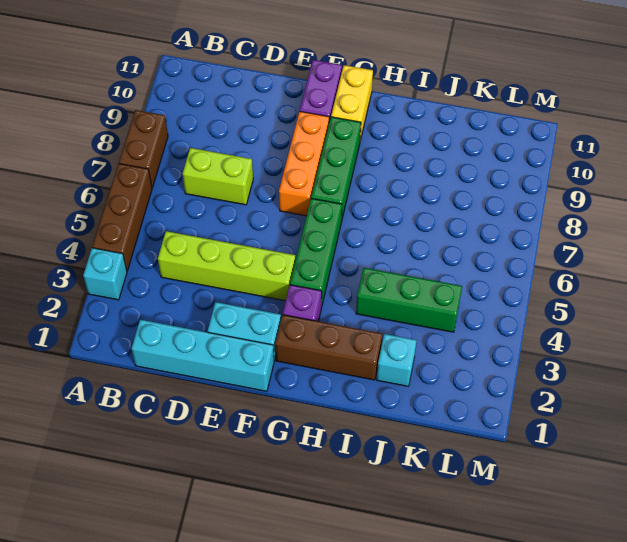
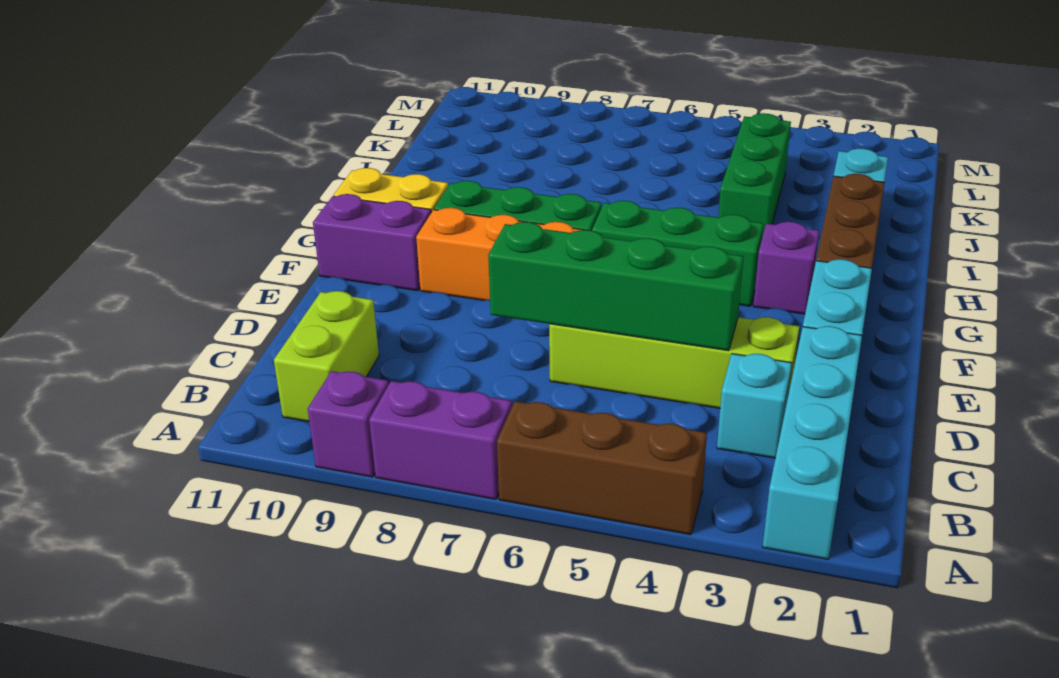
cyan 1x1 brick [83,248,127,300] -> cyan 1x1 brick moved to [717,354,792,458]
brown 1x2 brick [119,110,168,187] -> purple 1x2 brick [369,381,512,499]
none -> purple 1x1 brick [308,371,389,477]
cyan 1x4 brick [132,320,274,391] -> cyan 1x4 brick moved to [763,326,862,559]
lime 1x4 brick [158,231,295,301] -> lime 1x4 brick turned to [549,317,799,408]
lime 1x2 brick [183,148,253,205] -> lime 1x2 brick moved to [274,291,379,422]
none -> green 1x4 brick [488,222,744,351]

